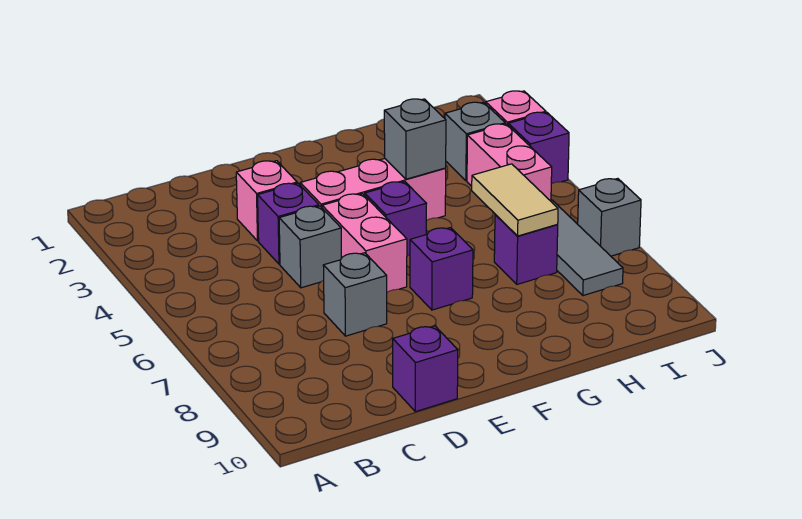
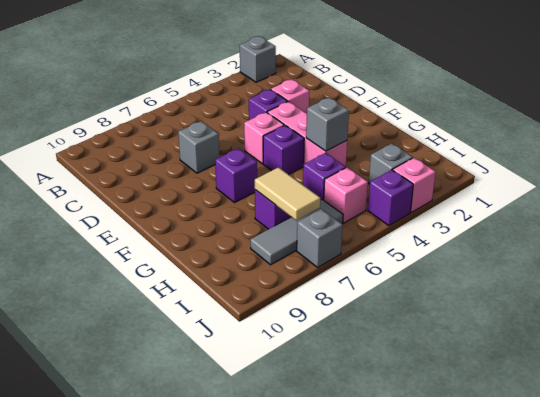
grey 1x1 brick [279,206,341,288] -> grey 1x1 brick moved to [240,36,276,82]
purple 1x1 brick [393,326,458,412] -> purple 1x1 brick moved to [303,153,346,201]
pink 1x2 brick [322,194,407,292] -> pink 1x1 brick [244,112,284,164]
tan 1x2 tile [472,164,558,236] -> tan 1x2 tile turned to [255,167,320,220]
pink 1x2 brick [467,124,552,200] -> pink 1x1 brick [324,168,368,223]

